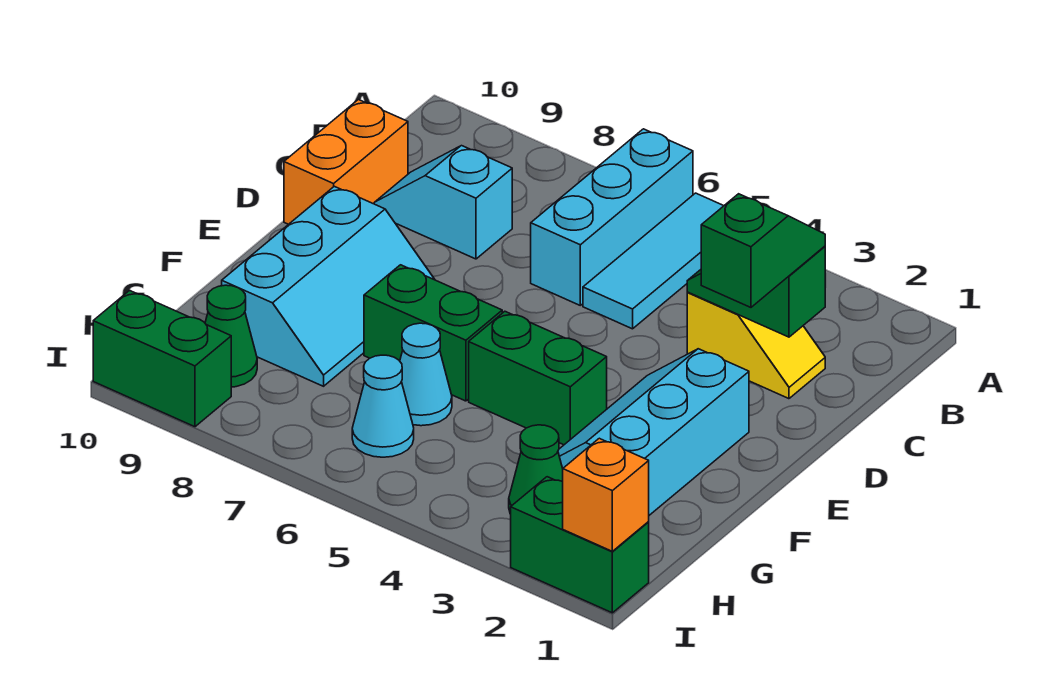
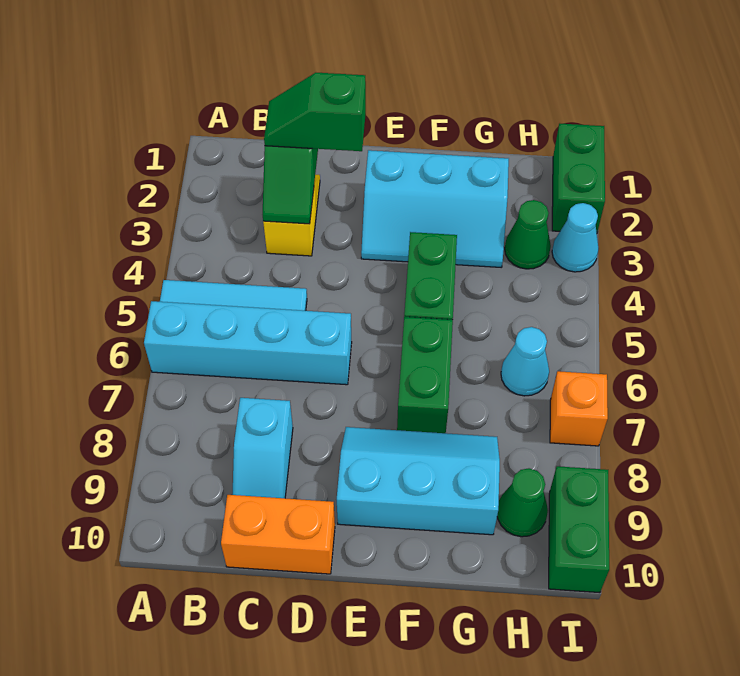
cyan 1x3 brick [531,129,693,305] -> cyan 1x4 brick [144,301,352,385]
cyan 1x1 cone [400,323,452,426] -> cyan 1x1 cone moved to [552,203,599,272]
orange 1x1 brick [563,438,649,551] -> orange 1x1 brick moved to [550,371,608,446]

